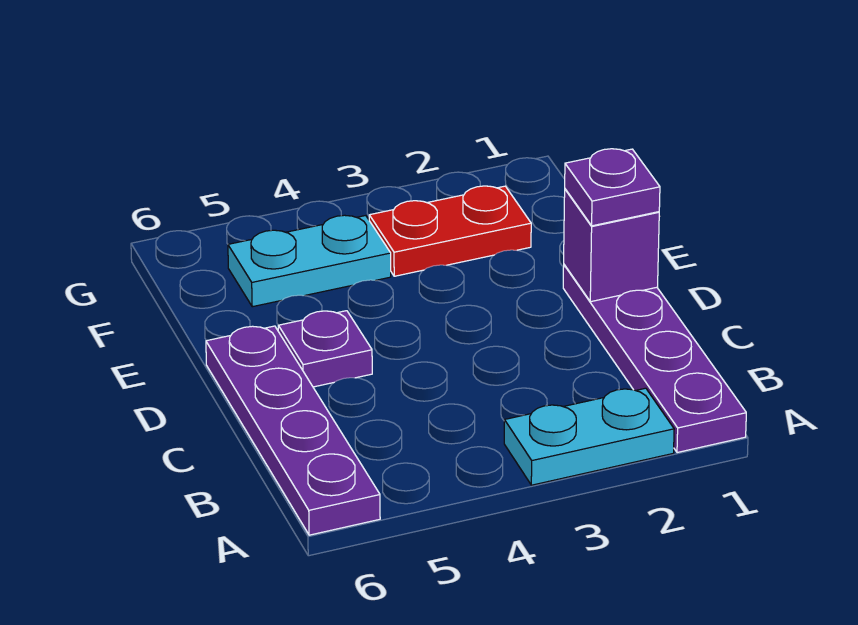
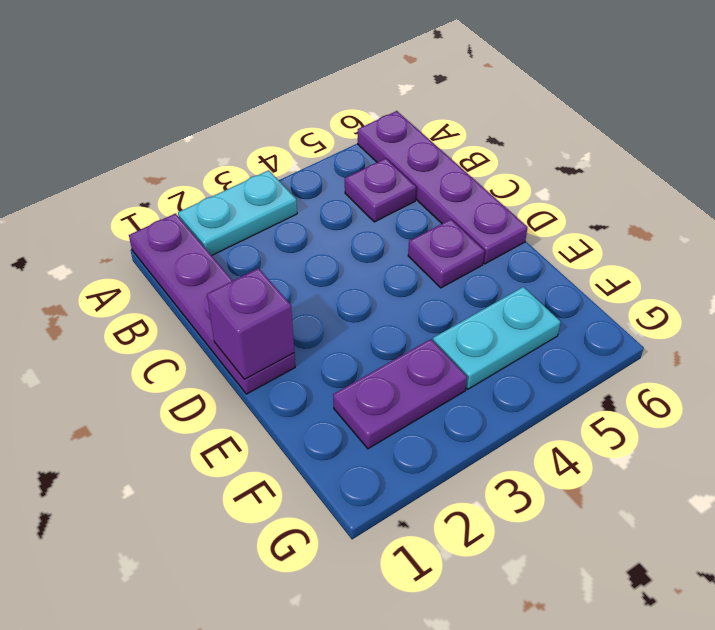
purple 1x1 plate [565,149,660,226] -> purple 1x1 plate moved to [345,158,416,222]
red 1x2 plate [369,186,531,276] -> purple 1x2 plate [333,339,467,449]

